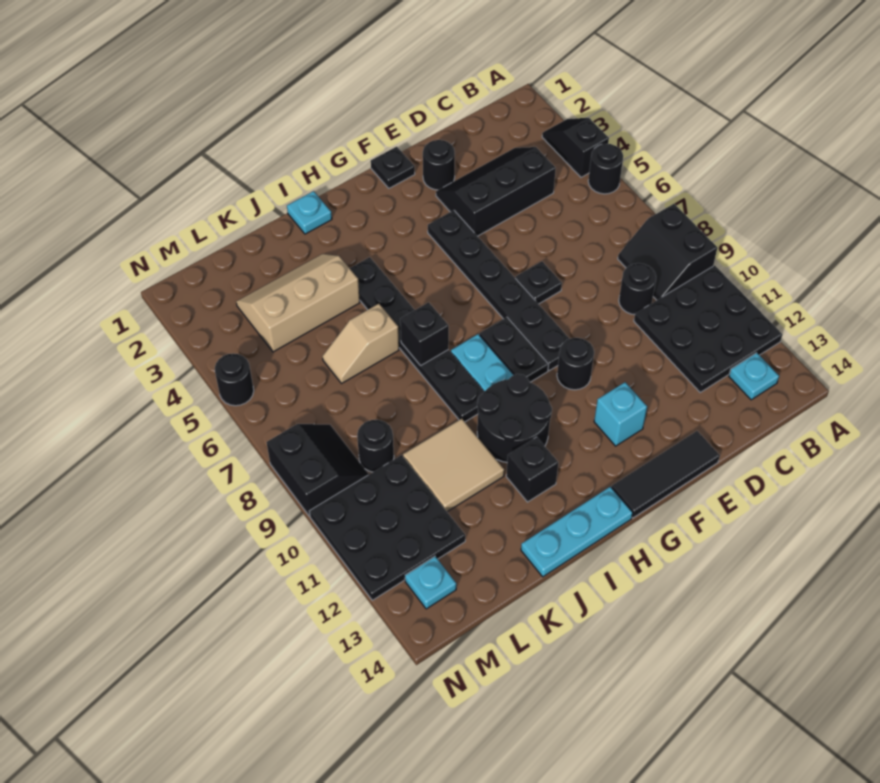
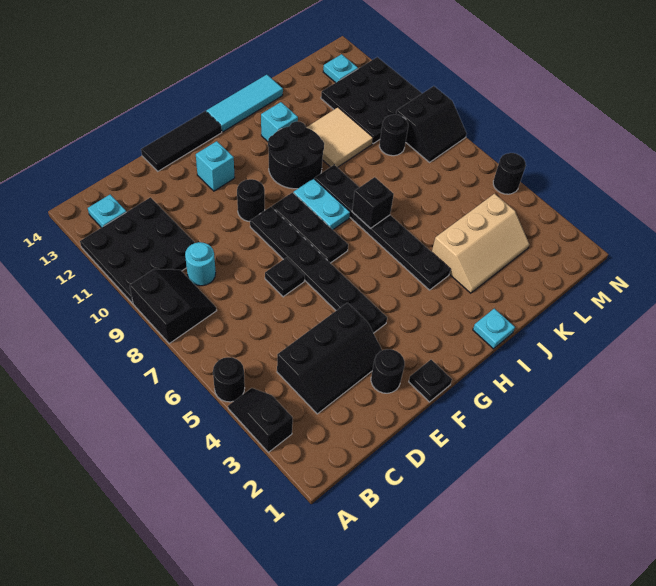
black 1x2 slope [542,118,609,177] -> black 1x2 slope turned to [228,388,293,452]
black 1x1 round brick [619,263,656,315] -> cyan 1x1 round brick [185,242,216,286]
black 1x2 plate [480,317,548,382] -> black 1x3 plate [272,193,348,263]
cyan 1x3 plate [521,487,633,577] -> cyan 1x3 tile [206,75,283,132]
black 1x1 brick [506,437,558,502] -> cyan 1x1 brick [261,102,298,142]
tan 1x2 slope [323,304,399,384] -> none
black 2x2 slope [267,424,369,516] -> black 2x2 slope turned to [396,86,467,162]

